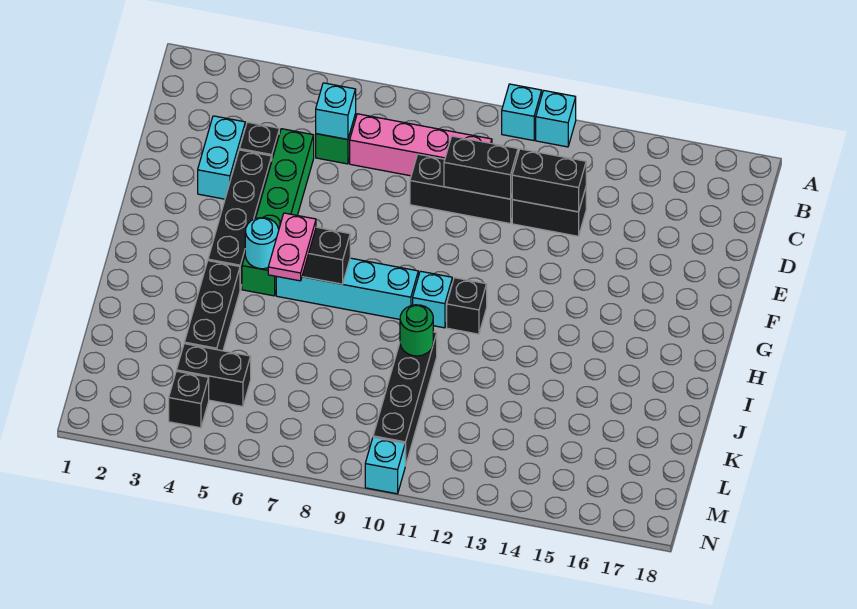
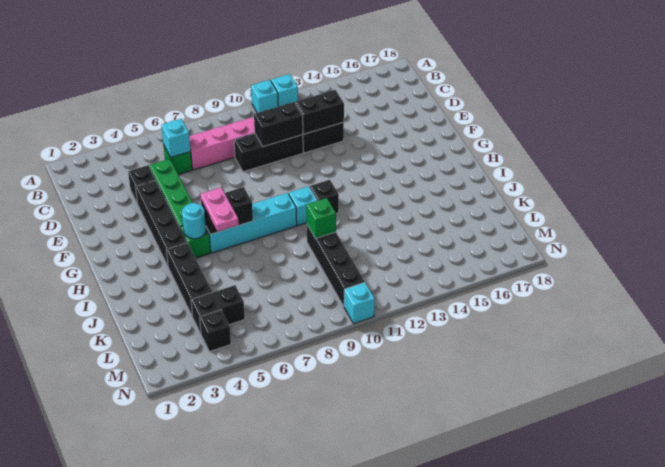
cyan 1x2 brick [198,116,245,199] -> none
green 1x1 round brick [400,305,433,356] -> green 1x1 brick [306,198,336,239]

